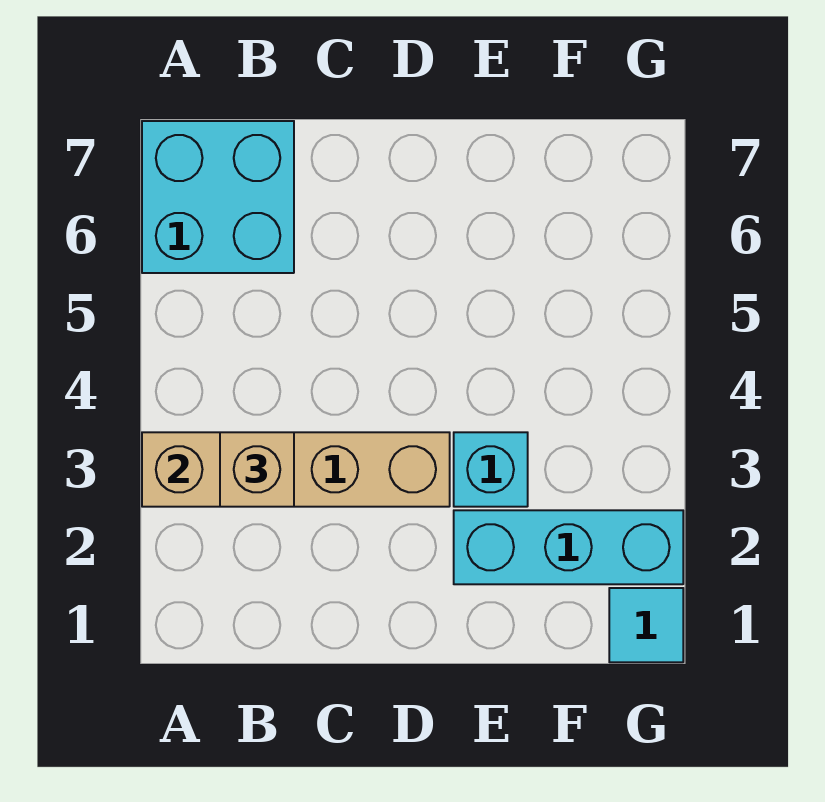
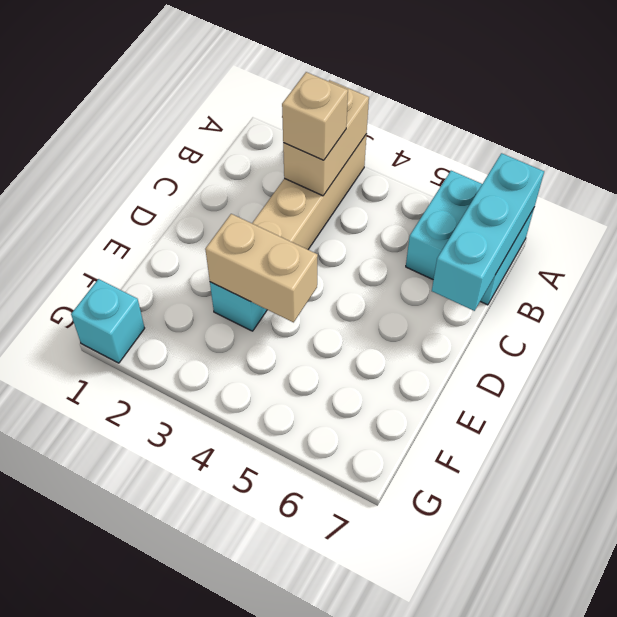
cyan 1x3 brick [454,510,683,584] -> cyan 1x3 brick moved to [432,153,544,311]
none -> tan 1x2 brick [205,214,318,322]
cyan 1x1 tile [609,588,683,662] -> cyan 1x1 brick [71,279,145,363]

